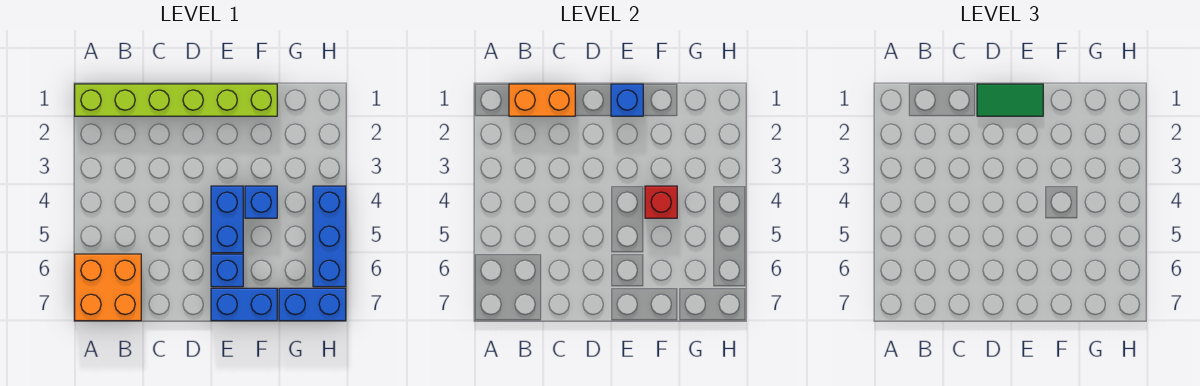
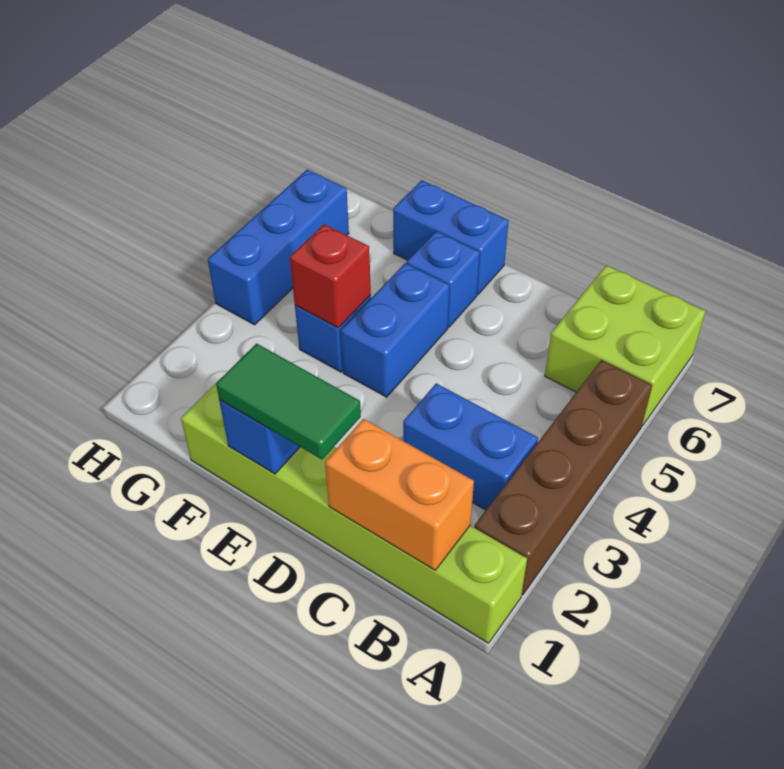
none -> brown 1x4 brick [474,360,652,595]
orange 2x2 brick [75,254,141,321] -> lime 2x2 brick [545,265,705,426]
blue 1x2 brick [279,288,346,321] -> blue 1x2 brick moved to [403,383,538,510]

